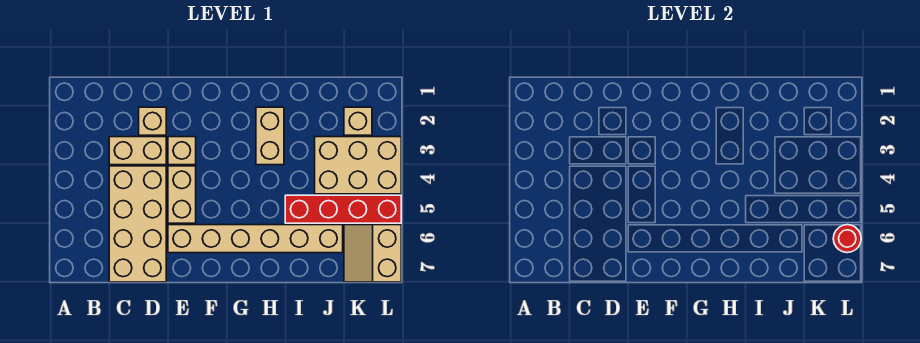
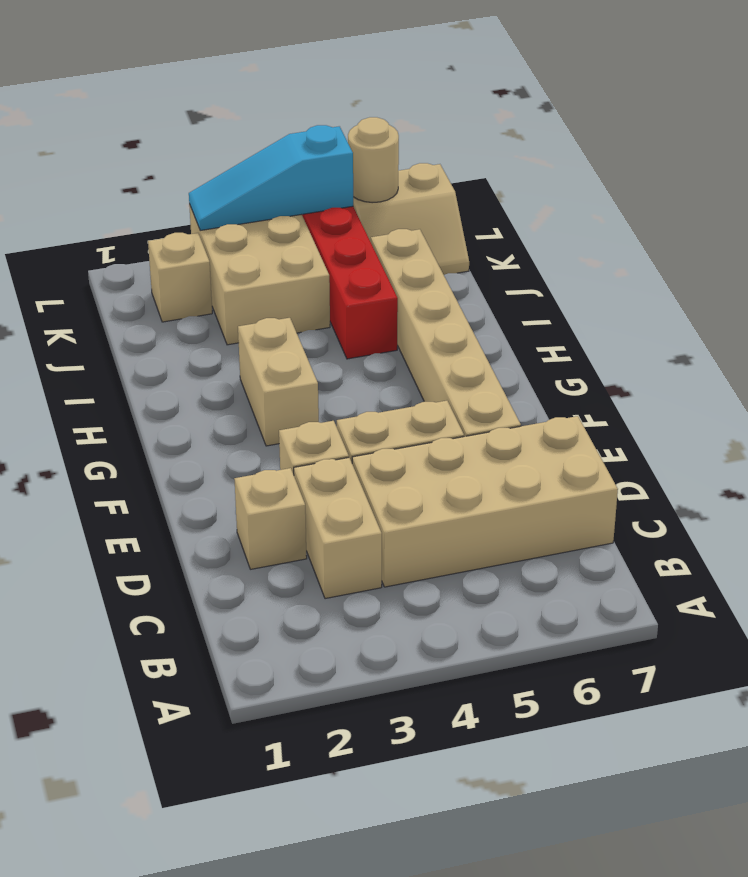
tan 1x2 brick [256,107,284,165] -> tan 1x2 brick turned to [238,318,319,446]
none -> cyan 1x3 slope [189,125,353,230]
red 1x1 round brick [833,225,861,253] -> tan 1x1 round brick [348,117,399,203]

